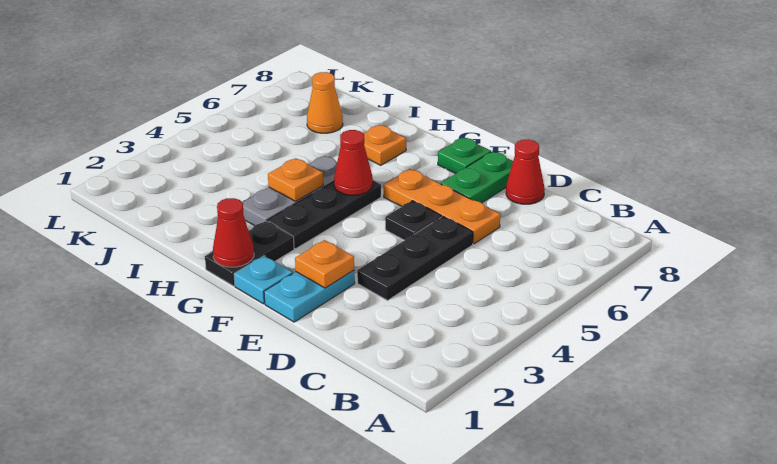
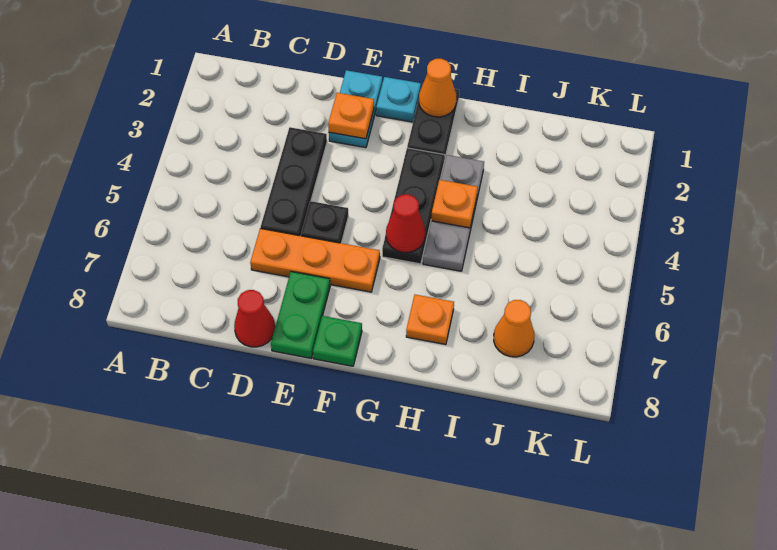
red 1x1 cone [213,198,254,267] -> orange 1x1 cone [419,59,456,117]

